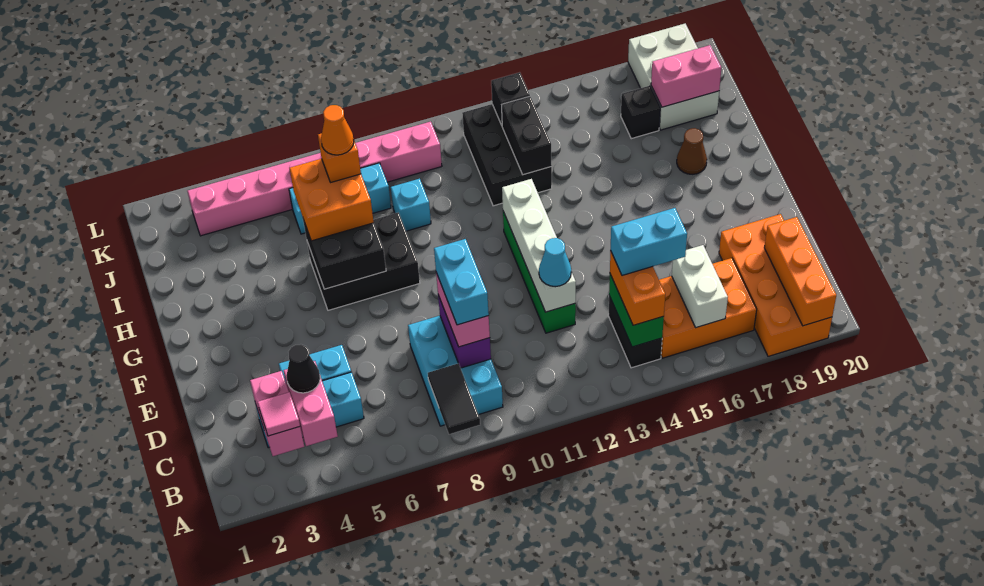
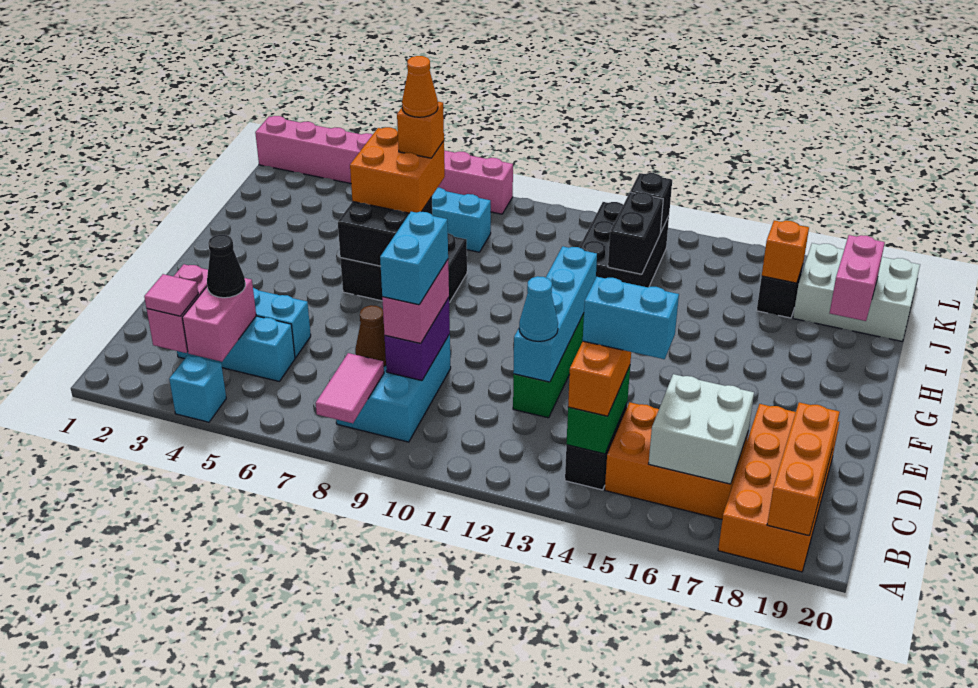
black 1x2 tile [428,363,480,434] -> pink 1x2 tile [316,353,384,423]
white 1x2 brick [672,245,728,328] -> white 2x2 brick [649,374,754,484]
white 1x4 brick [502,179,576,312] -> cyan 1x4 brick [513,246,597,382]
brown 1x1 cone [677,128,707,174] -> brown 1x1 cone moved to [355,305,386,366]
cyan 1x1 brick [391,179,431,231] -> cyan 1x1 brick moved to [169,355,226,422]
none -> orange 1x1 brick [762,221,809,283]
white 2x3 brick [628,24,719,130] -> white 2x3 brick turned to [793,243,920,341]
pink 1x2 brick [651,45,722,107] -> pink 1x2 brick turned to [830,235,885,321]
pink 1x8 brick [187,122,442,236] -> pink 1x8 brick moved to [255,116,513,214]

